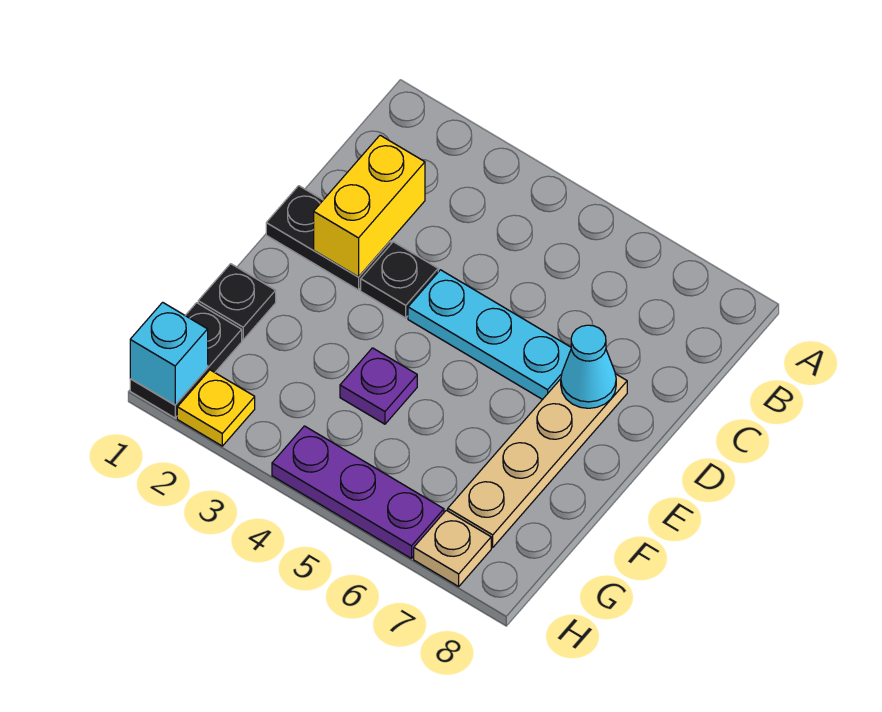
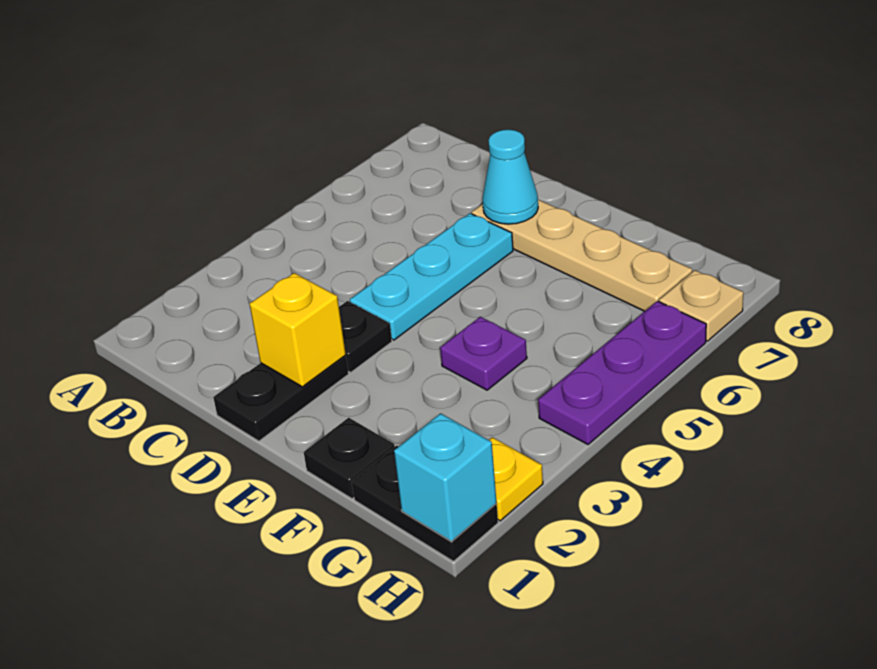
yellow 1x2 brick [314,135,425,277] -> yellow 1x1 brick [250,273,346,387]

